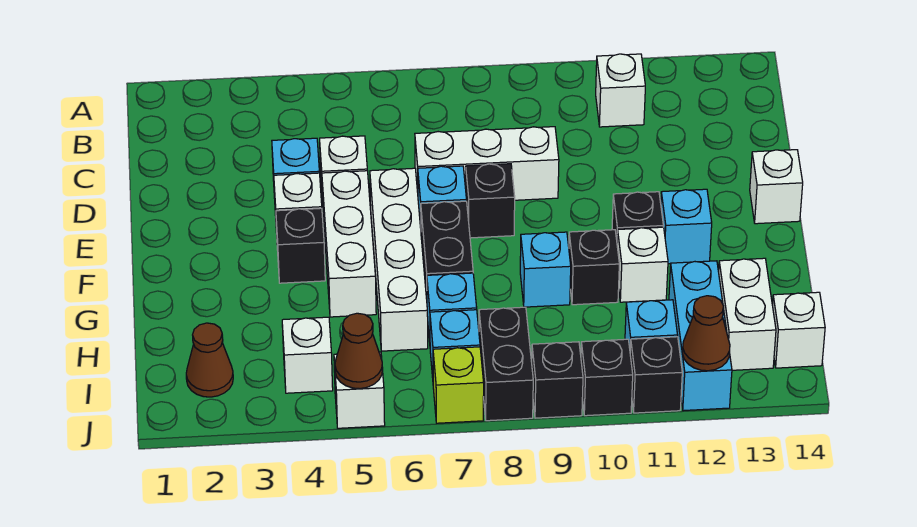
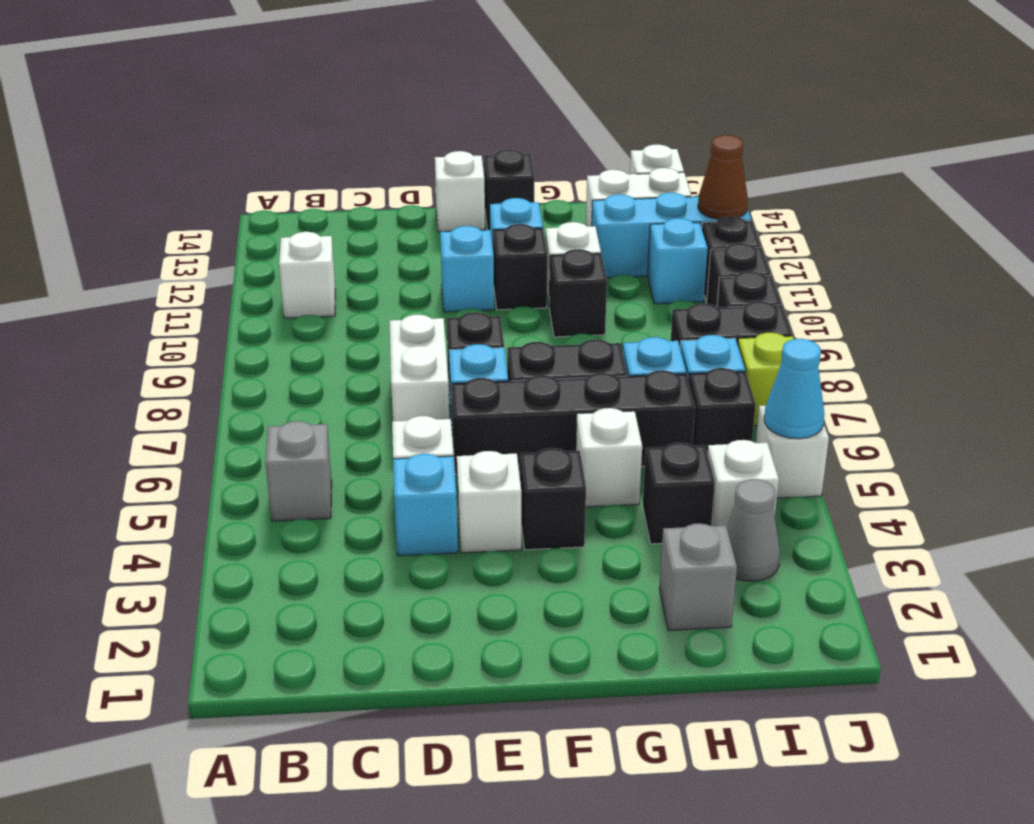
none -> grey 1x1 brick [265,421,332,521]
white 1x3 brick [415,127,559,200] -> white 1x2 brick [390,315,449,421]
white 1x3 brick [322,171,376,317] -> white 1x1 brick [576,408,642,507]
white 1x4 brick [370,168,428,351] -> black 1x4 brick [451,370,695,475]
none -> black 1x1 brick [484,149,534,230]
cyan 1x1 brick [520,232,571,307] -> cyan 1x1 brick moved to [440,226,494,312]
none -> grey 1x1 brick [659,524,737,631]
none -> black 1x1 brick [643,443,715,544]
brown 1x1 cone [186,323,233,397] -> none
none -> grey 1x1 cone [727,479,780,581]
none -> black 1x1 brick [689,368,756,453]
brown 1x1 cone [335,313,383,389] -> cyan 1x1 cone [764,339,824,439]

